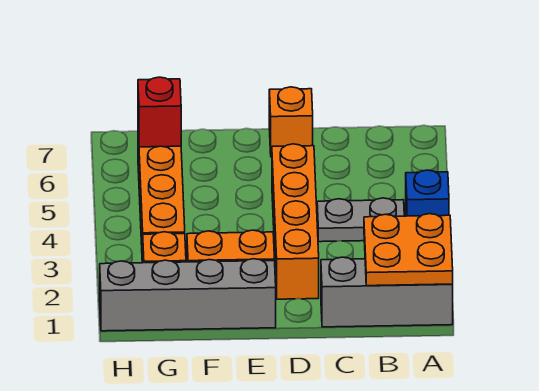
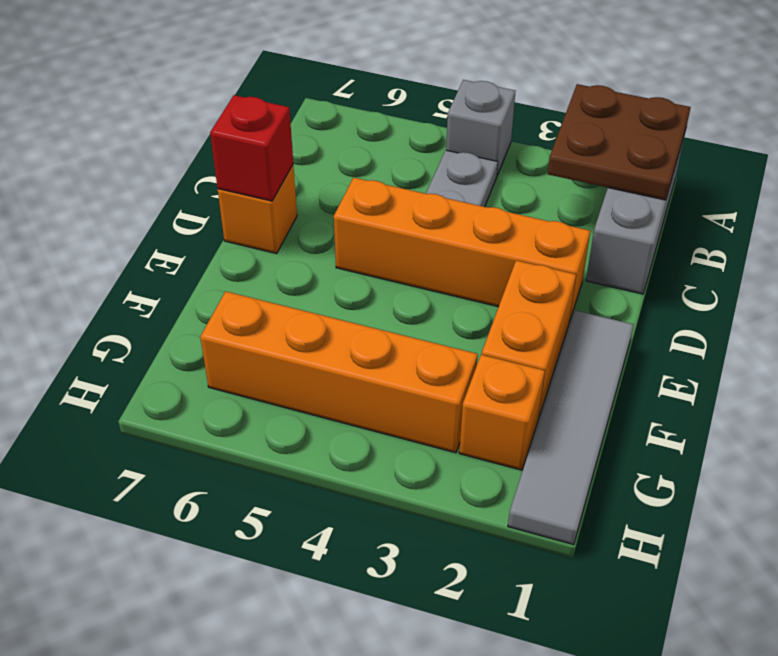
orange 2x2 plate [364,214,453,286] -> brown 2x2 plate [548,84,691,200]
blue 1x1 brick [406,170,449,216] -> grey 1x1 brick [446,80,515,175]
grey 1x4 brick [100,259,276,331] -> grey 1x4 tile [508,310,634,545]
red 1x1 brick [138,77,181,147] -> red 1x1 brick moved to [210,95,293,201]

